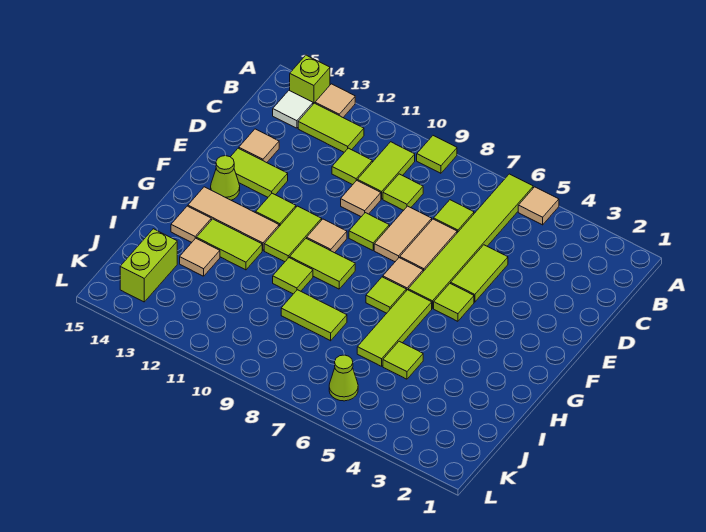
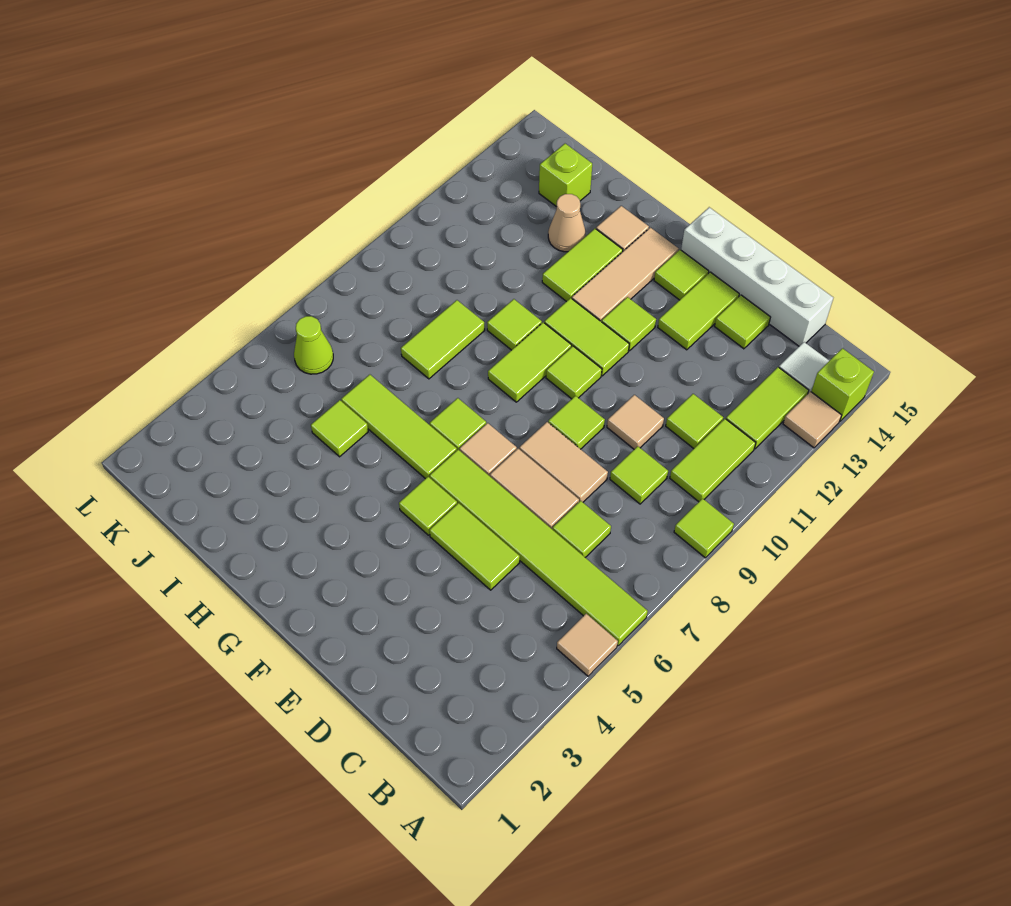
lime 1x2 tile [357,142,415,199] -> lime 1x2 tile turned to [670,419,756,502]
none -> white 1x4 brick [681,207,833,346]
tan 1x1 tile [239,129,279,163] -> lime 1x1 tile [715,295,771,349]
tan 1x1 tile [307,219,347,253] -> lime 1x1 tile [546,346,602,399]
lime 1x1 cone [211,155,240,200] -> lime 1x1 tile [654,250,709,300]
tan 1x1 tile [180,238,220,276] -> tan 1x1 cone [548,194,585,252]
lime 1x2 brick [120,229,177,302] -> lime 1x1 brick [539,144,592,207]

